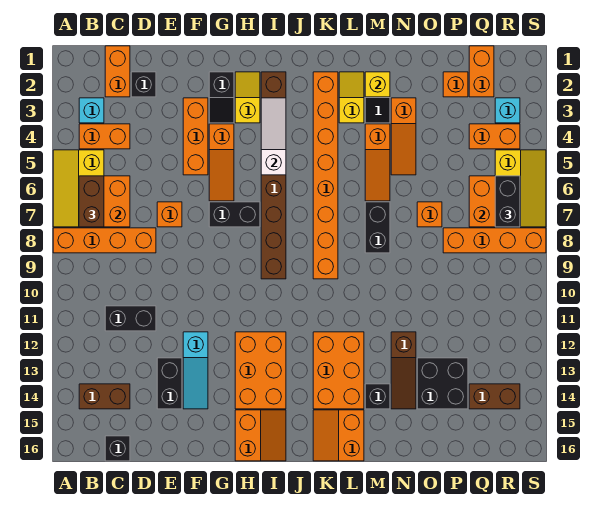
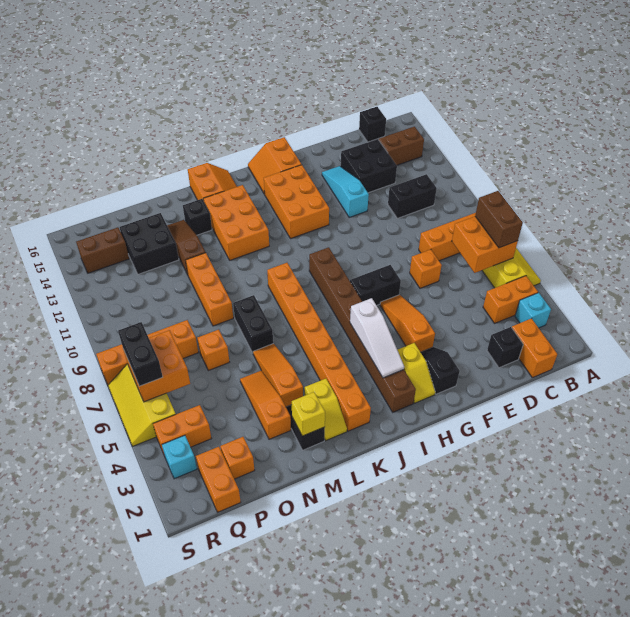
black 1x2 brick [157,358,182,409] -> black 2x2 brick [341,139,397,193]
orange 1x3 brick [183,98,208,175] -> orange 1x3 brick moved to [186,253,233,326]

